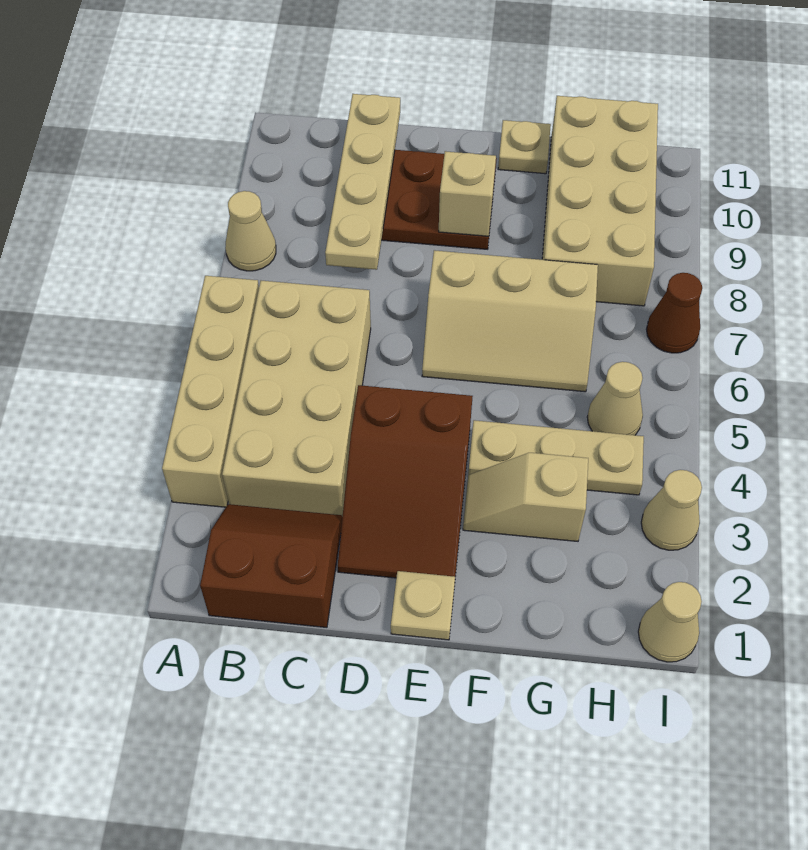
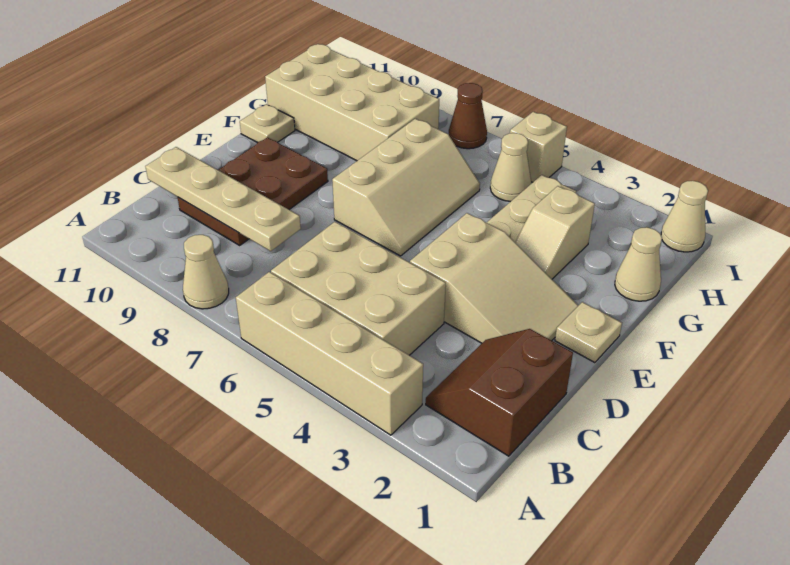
tan 2x4 brick [222,281,371,517] -> tan 2x3 brick [271,222,446,355]
brown 2x3 slope [338,385,473,578] -> tan 2x3 slope [410,213,578,343]
tan 1x1 brick [439,151,496,236] -> tan 1x1 brick moved to [510,112,567,182]
tan 1x1 cone [641,470,702,550] -> tan 1x1 cone moved to [615,227,662,301]

